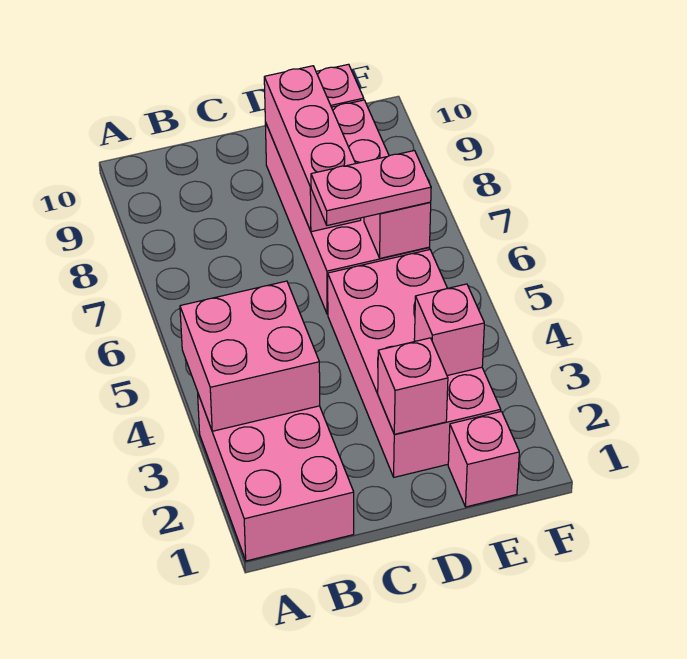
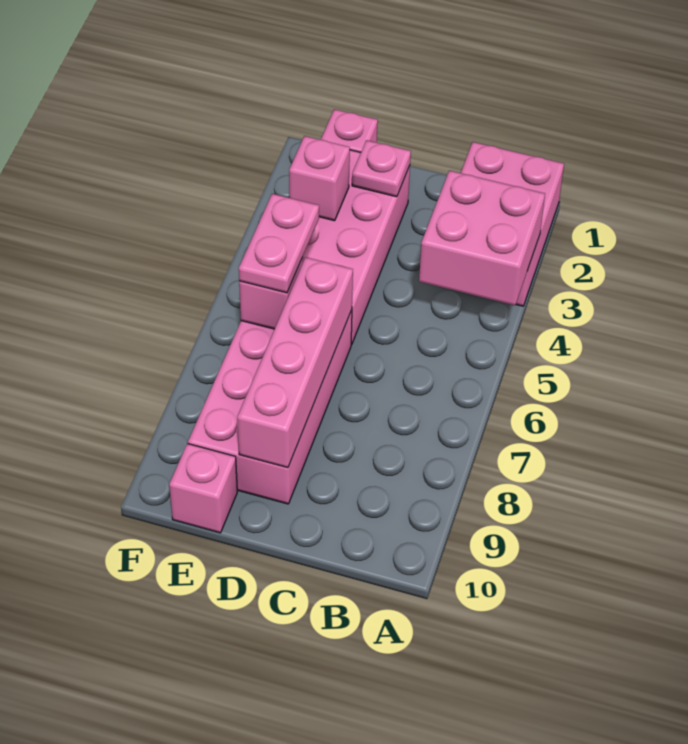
pink 1x1 brick [378,338,448,434] -> pink 1x1 plate [352,140,411,197]
pink 1x2 plate [311,151,431,225] -> pink 1x2 plate turned to [239,194,319,293]
pink 1x3 brick [264,66,361,232] -> pink 1x4 brick [237,257,353,468]

